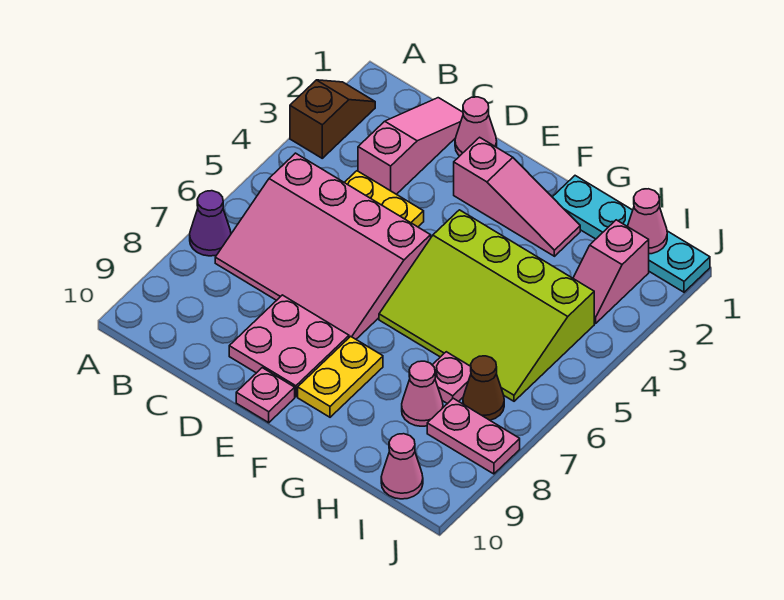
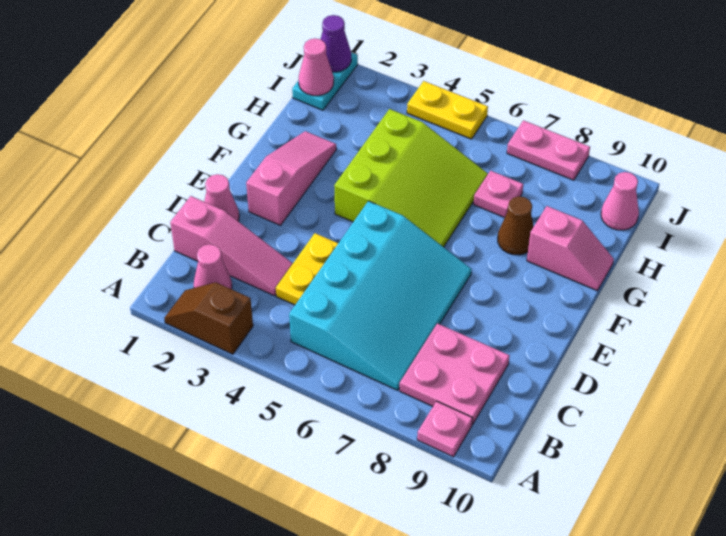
purple 1x1 cone [190,191,231,256] -> purple 1x1 cone moved to [321,15,351,72]
pink 3x4 slope [215,153,431,339] -> cyan 3x4 slope [289,201,472,390]
pink 1x3 slope [358,98,463,194] -> pink 1x3 slope turned to [170,196,293,296]
pink 2x2 plate [229,295,349,397] -> pink 2x2 plate moved to [400,323,510,425]
pink 1x1 plate [236,368,295,423] -> pink 1x1 plate moved to [417,401,473,457]
lime 3x4 slope [379,210,594,401] -> lime 3x3 slope [334,109,488,247]
yellow 1x2 plate [298,336,383,417] -> yellow 1x2 plate moved to [407,81,488,139]
cyan 1x4 plate [553,176,710,292] -> cyan 1x2 plate [292,53,358,110]
pink 1x1 cone [402,361,443,426] -> pink 1x1 cone moved to [194,244,232,289]
pink 1x2 slope [573,220,649,324] -> pink 1x2 slope moved to [527,206,614,291]
brown 1x1 cone [463,356,504,420] -> brown 1x1 cone moved to [498,196,534,255]
pink 1x2 plate [427,398,520,474] -> pink 1x2 plate turned to [507,120,590,180]

